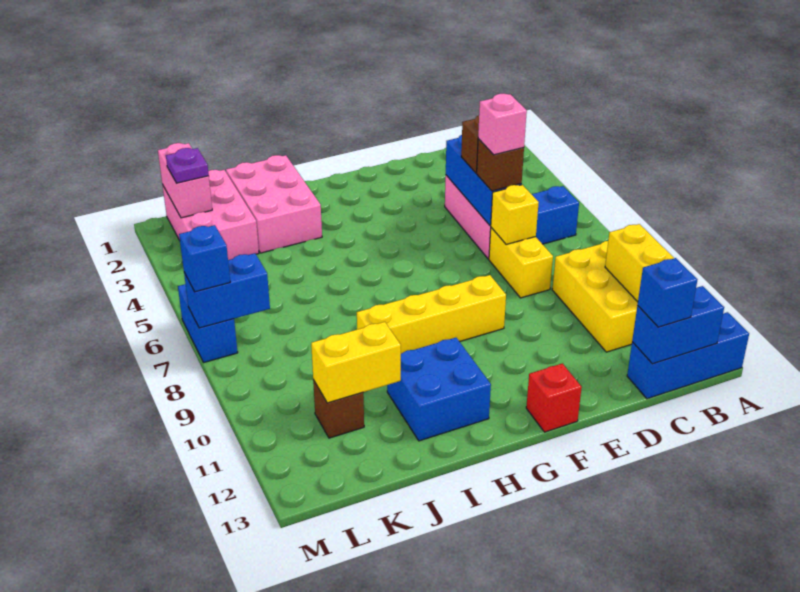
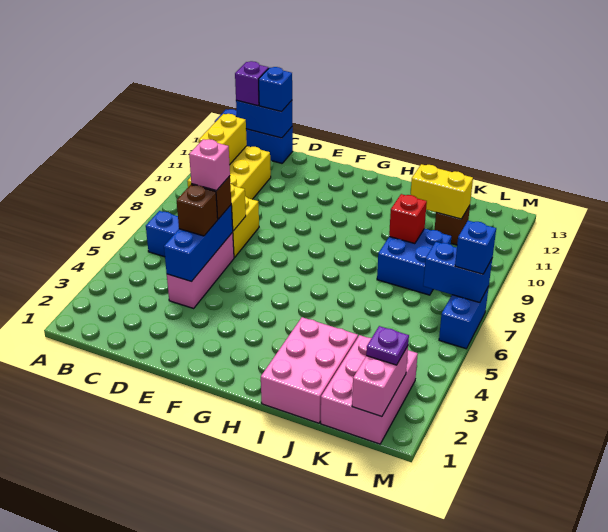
none -> purple 1x1 brick [235,61,269,106]
yellow 1x4 brick [357,275,506,353] -> none
red 1x1 brick [526,363,582,432] -> red 1x1 brick moved to [389,194,427,244]
blue 2x2 brick [387,338,491,441] -> blue 2x2 brick moved to [377,229,451,295]

